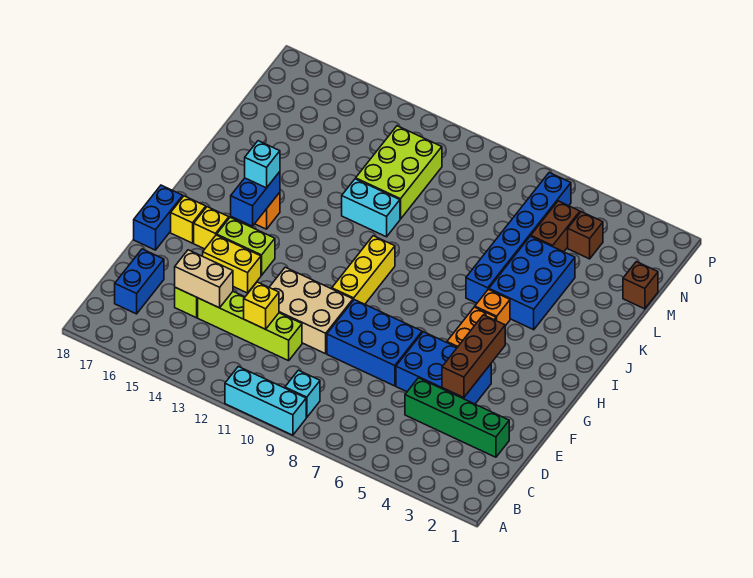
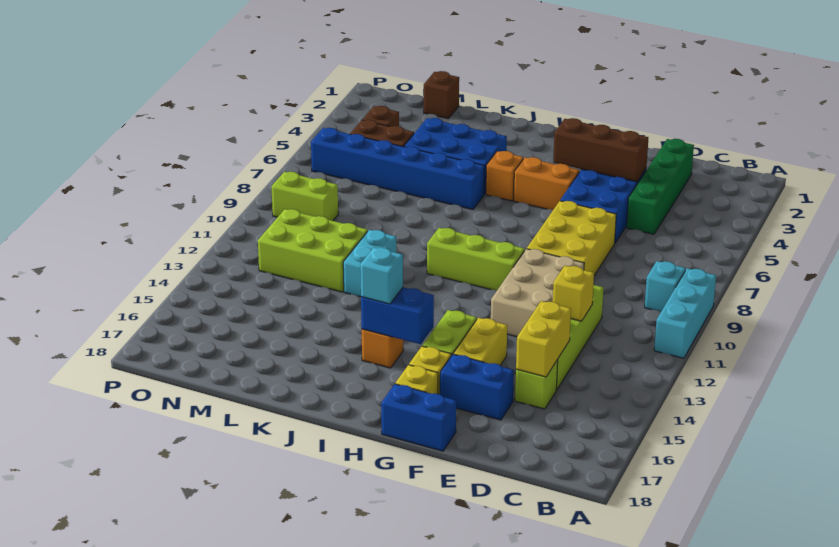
blue 1x2 brick [115,249,164,314] -> blue 1x2 brick moved to [440,354,514,420]
tan 1x2 brick [175,250,233,308] -> yellow 1x2 brick [516,301,571,377]
blue 2x3 brick [327,300,422,386] -> yellow 2x3 brick [527,201,616,275]
yellow 1x3 brick [332,236,395,304] -> lime 1x3 brick [427,228,525,290]
none -> lime 1x2 brick [271,172,338,221]

